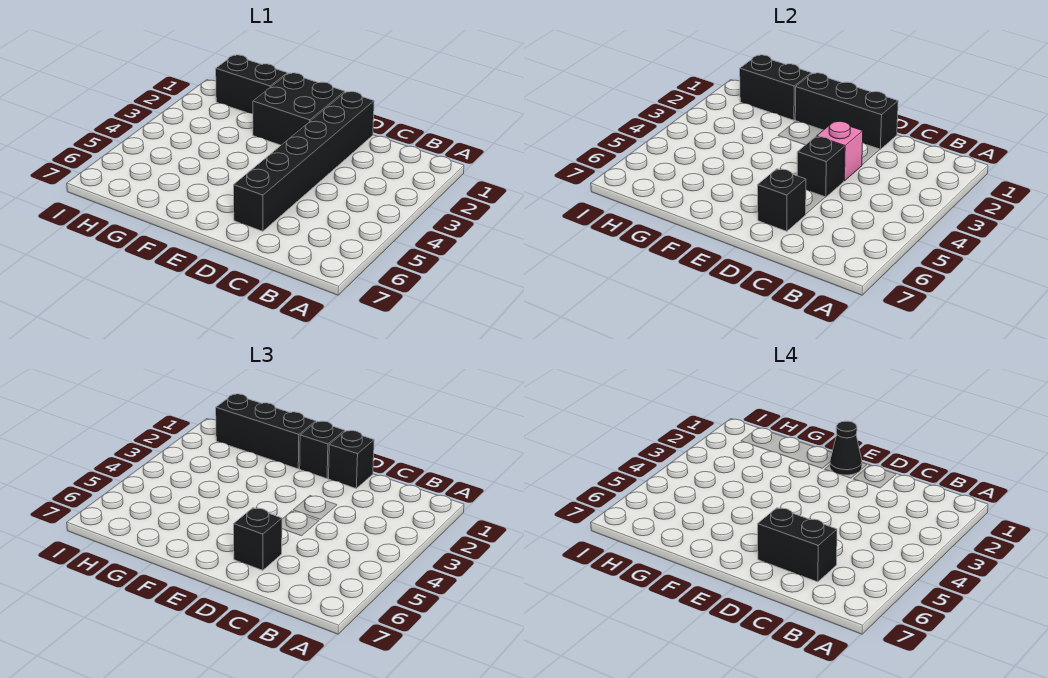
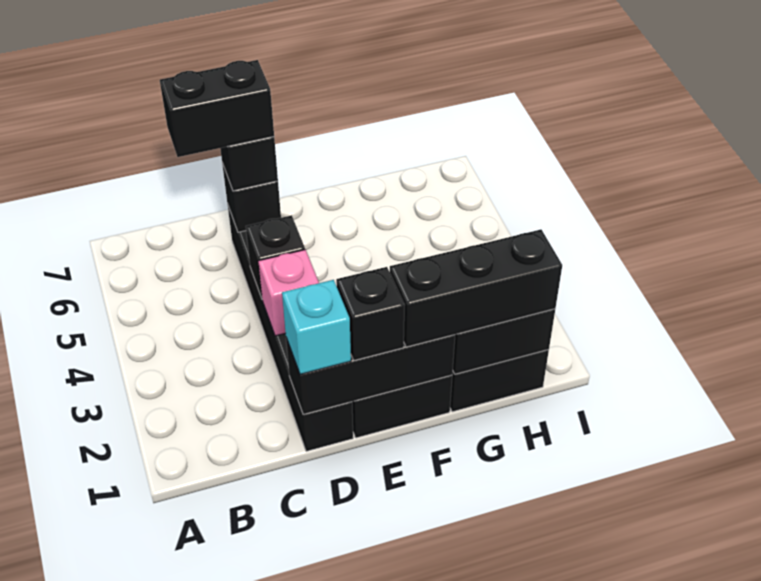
black 1x1 brick [329,431,374,488] -> cyan 1x1 brick [282,280,351,374]
black 1x1 cone [830,421,862,475] -> none

